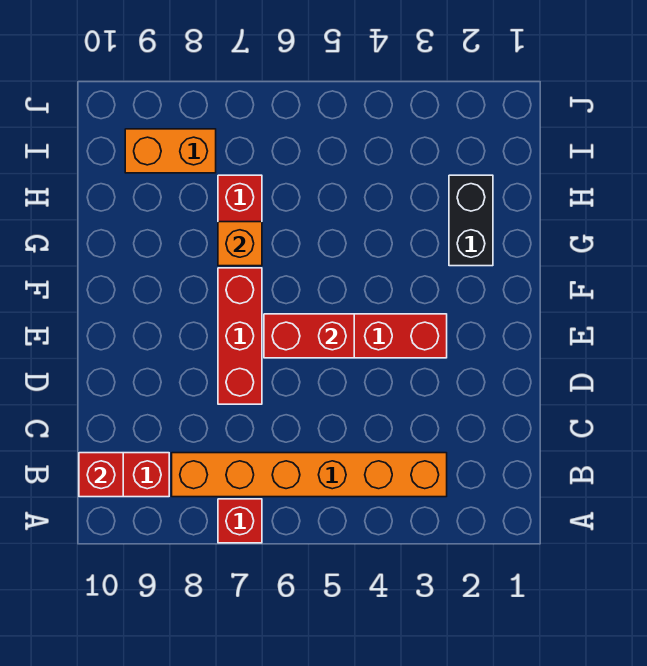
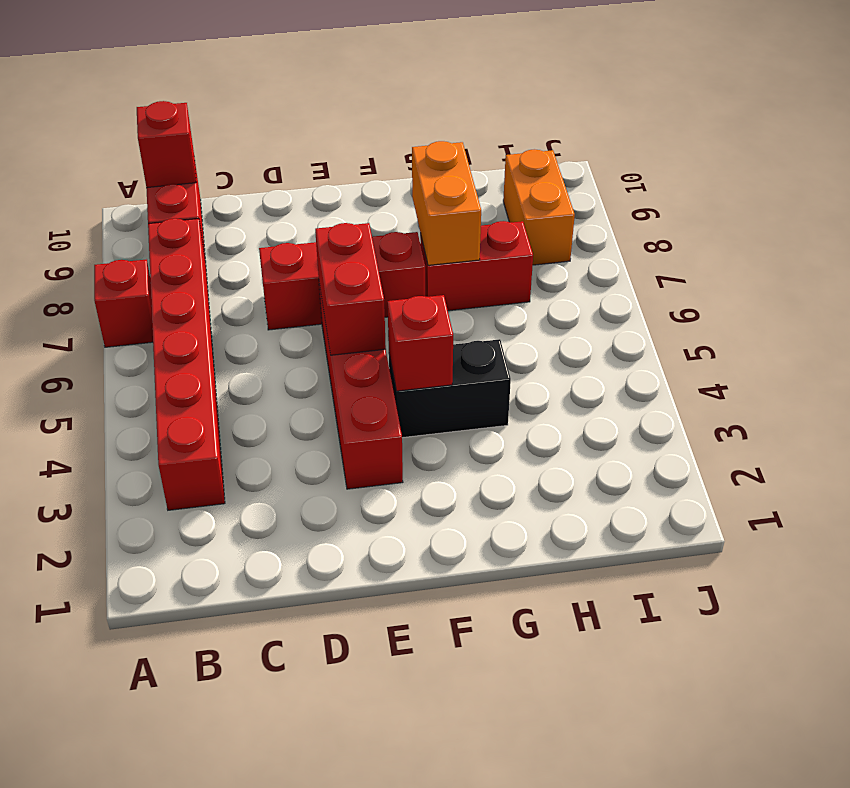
orange 1x6 brick [172,453,447,497] -> red 1x6 brick [148,218,225,510]
none -> red 1x1 brick [388,295,453,391]
black 1x2 brick [449,175,493,266] -> black 1x2 brick moved to [389,339,511,438]
orange 1x1 brick [218,222,262,266] -> orange 1x2 brick [412,141,481,265]

